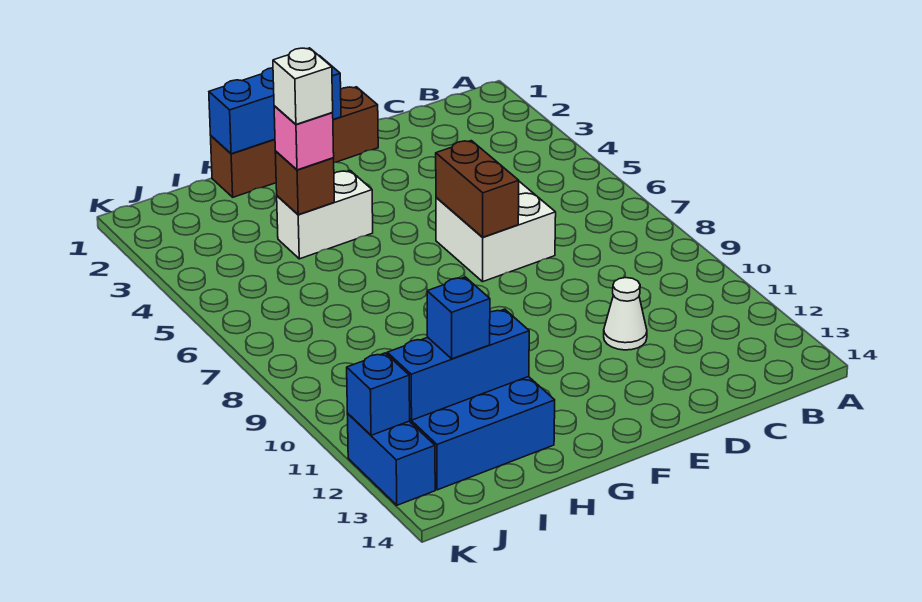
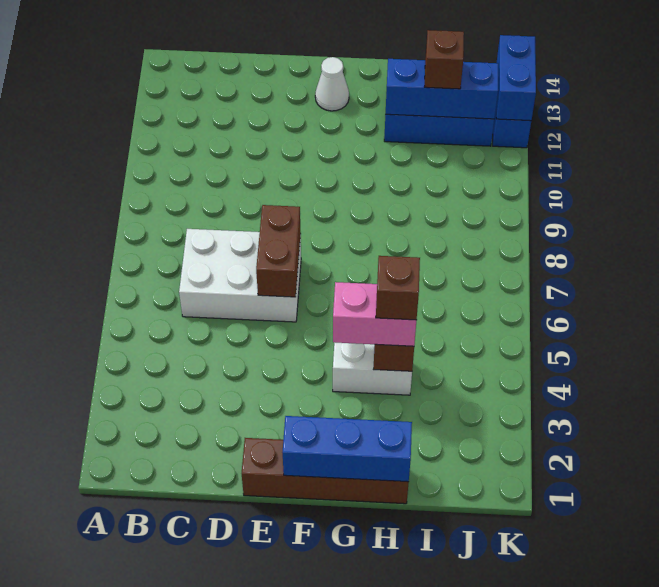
white 2x2 brick [436,182,556,282] -> white 2x3 brick [179,229,301,322]
white 1x1 cone [604,278,647,350] -> white 1x1 cone moved to [315,57,349,111]
pink 1x1 brick [274,106,334,170] -> pink 1x2 brick [333,282,416,346]
white 1x1 brick [273,48,333,124] -> brown 1x1 brick [376,256,420,320]
blue 1x1 brick [427,277,490,359] -> brown 1x1 brick [425,30,464,89]
blue 1x1 brick [347,353,410,435] -> blue 1x2 brick [496,35,536,121]

